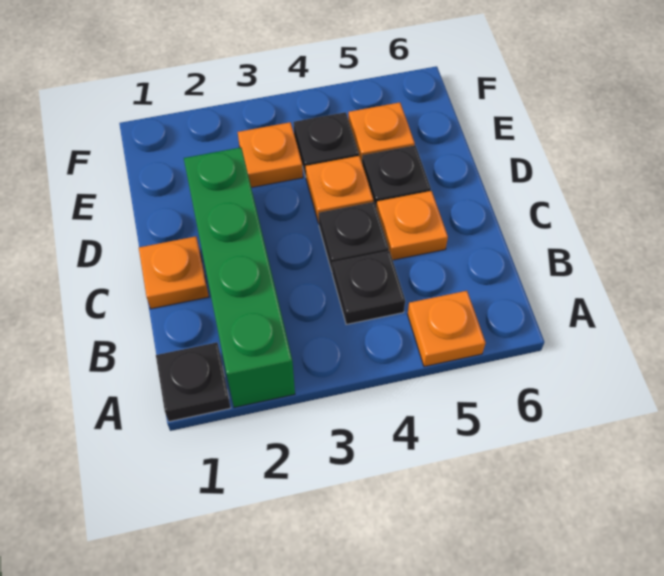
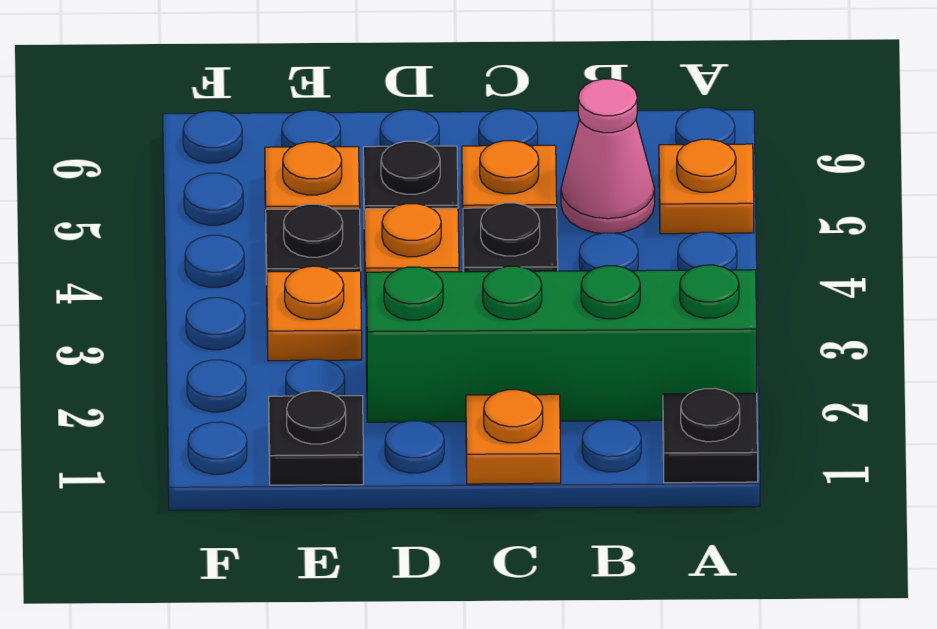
black 1x1 plate [332,251,405,324] -> black 1x1 plate moved to [269,391,363,485]
none -> pink 1x1 cone [561,79,655,233]

